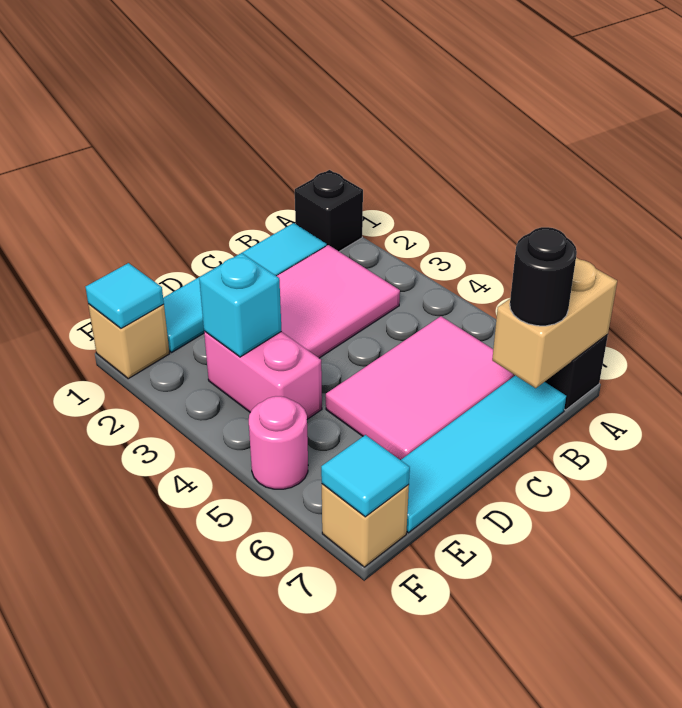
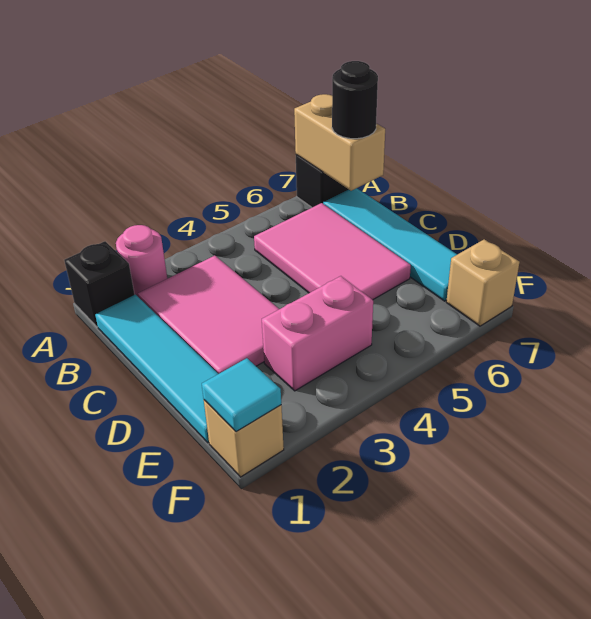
cyan 1x1 brick [199,253,281,357] -> none
pink 1x1 round brick [249,396,308,489] -> pink 1x1 round brick moved to [116,225,167,296]
cyan 1x1 tile [321,435,410,517] -> none

